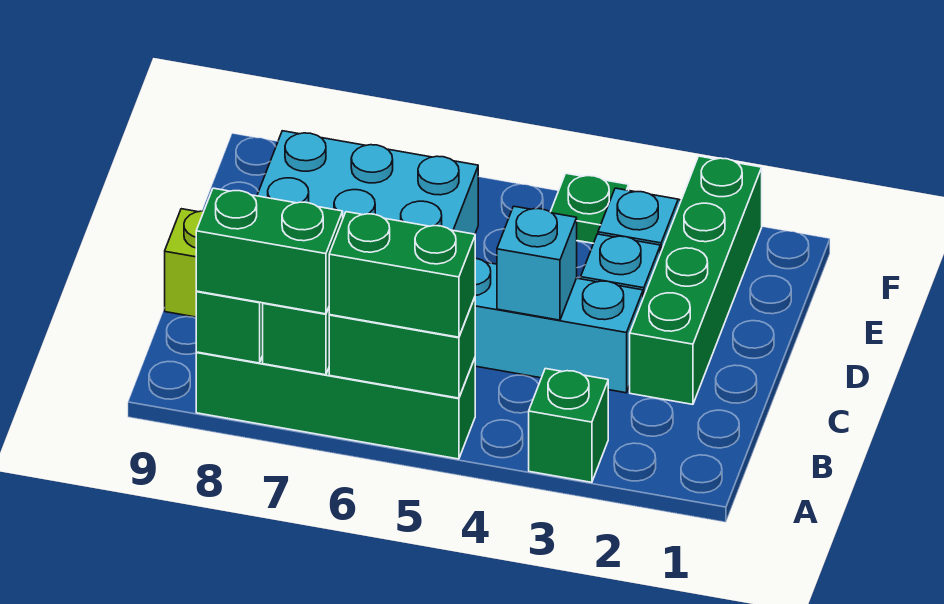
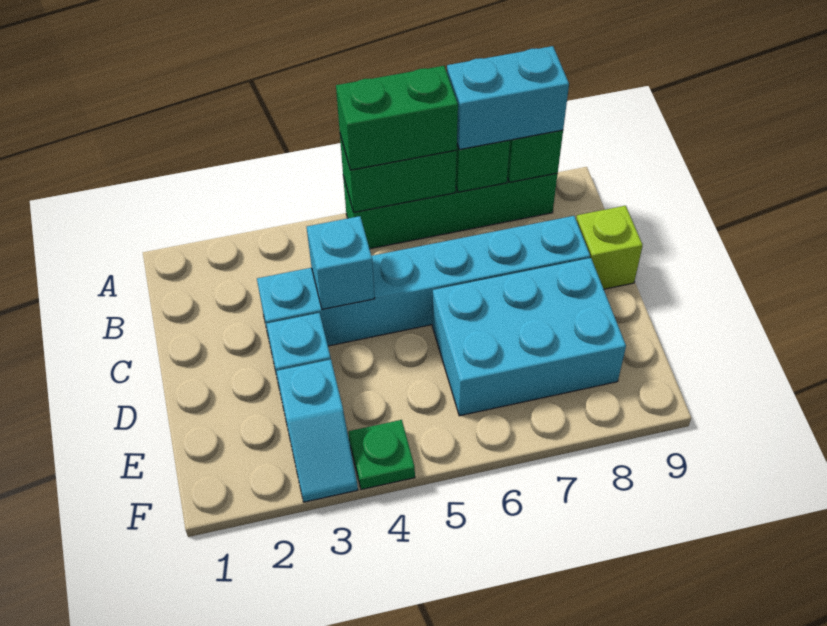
green 1x1 brick [529,369,608,482] -> none
green 1x2 brick [196,188,343,314] -> cyan 1x2 brick [447,46,569,150]
green 1x4 brick [630,156,762,404] -> none

